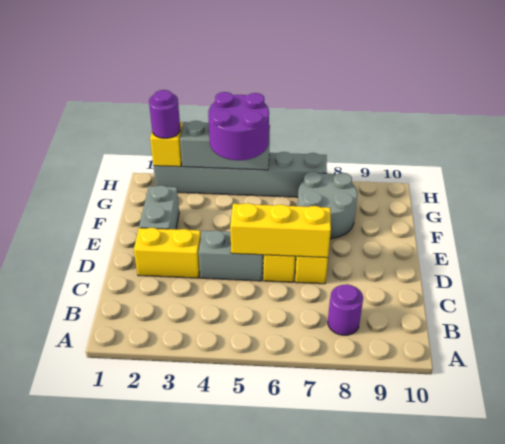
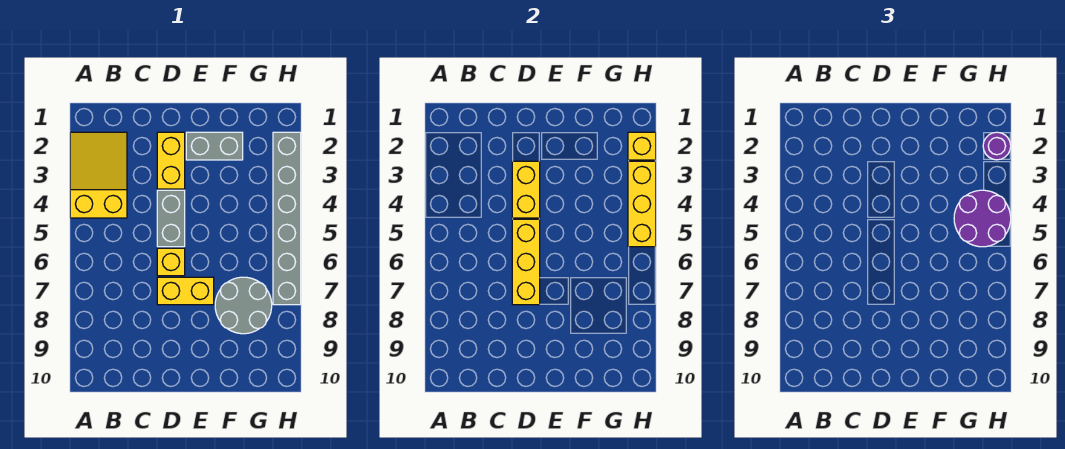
none -> yellow 2x3 slope [70,132,127,218]
purple 1x1 round brick [328,284,363,335] -> none
none -> yellow 1x2 brick [512,161,540,218]
grey 1x3 brick [180,121,270,170] -> yellow 1x3 brick [628,161,656,247]

